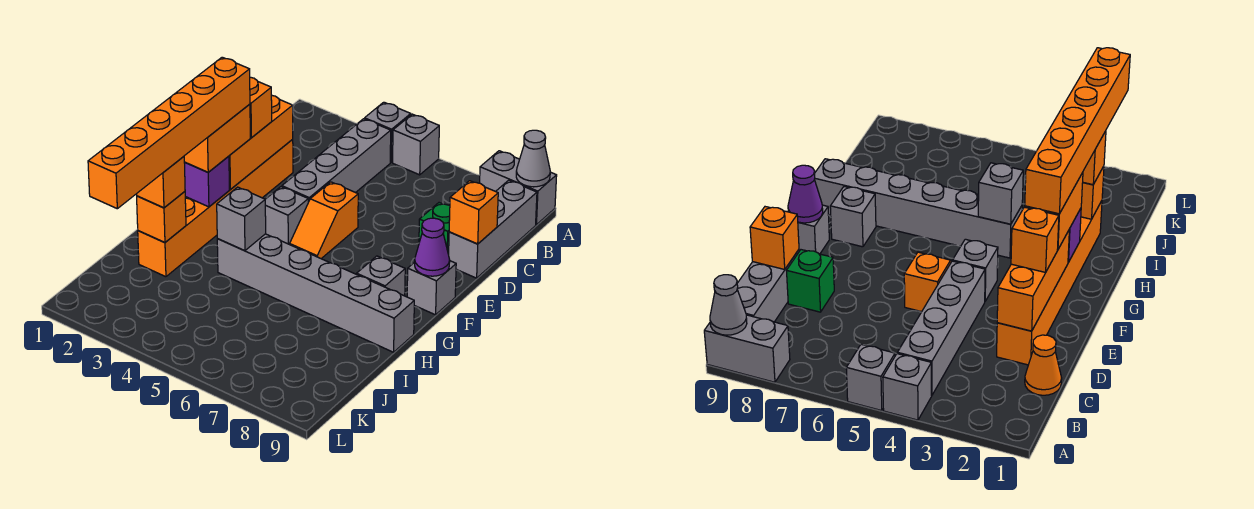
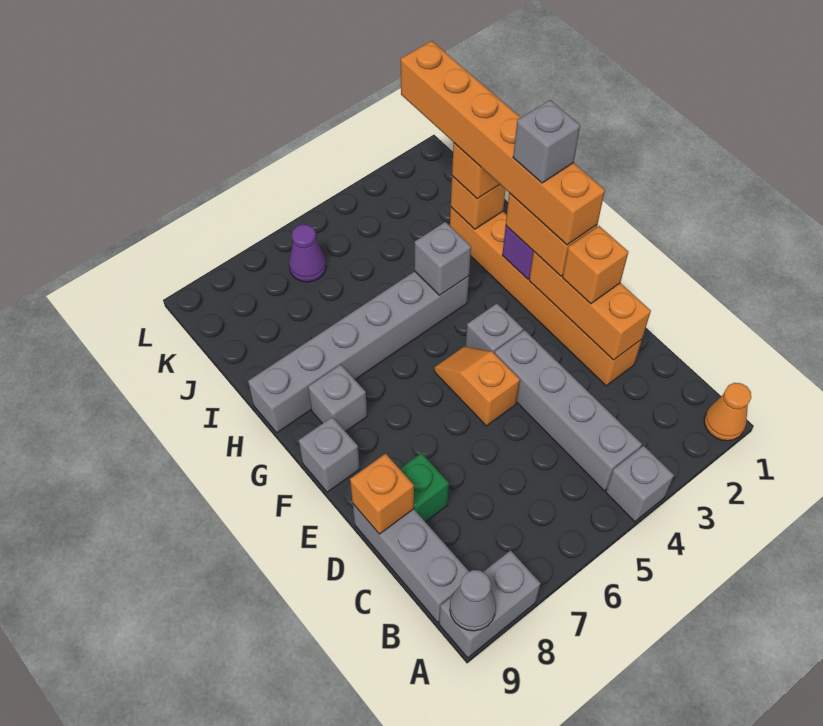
grey 1x1 brick [393,114,439,175] -> grey 1x1 brick moved to [513,100,580,183]
orange 1x1 cone [1025,335,1062,395] -> orange 1x1 cone moved to [704,383,751,441]
purple 1x1 cone [415,218,450,276] -> purple 1x1 cone moved to [289,225,326,282]

